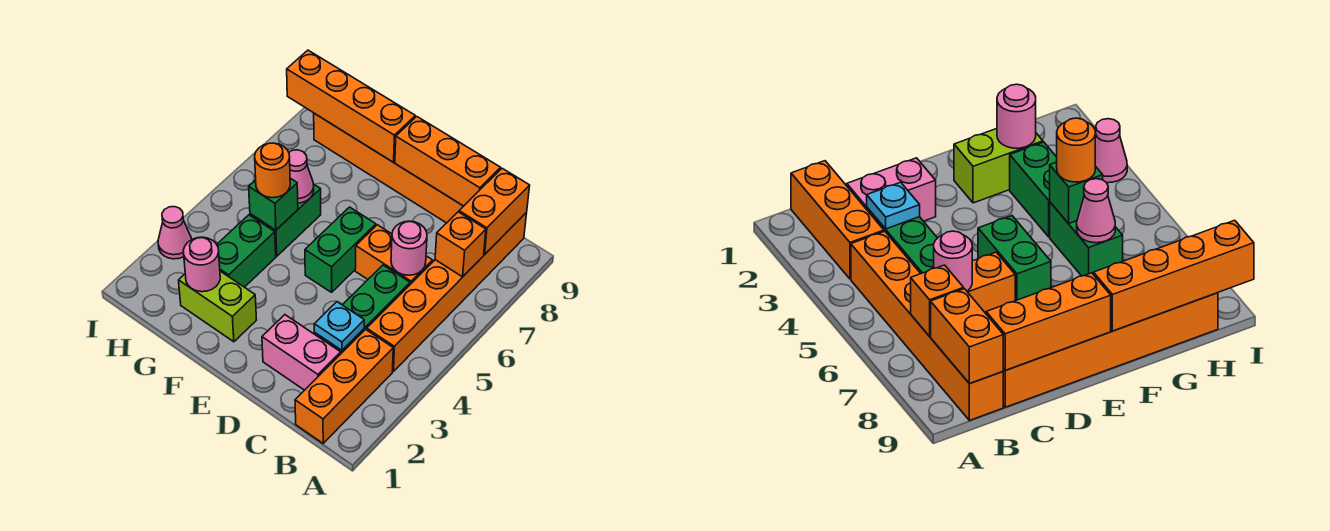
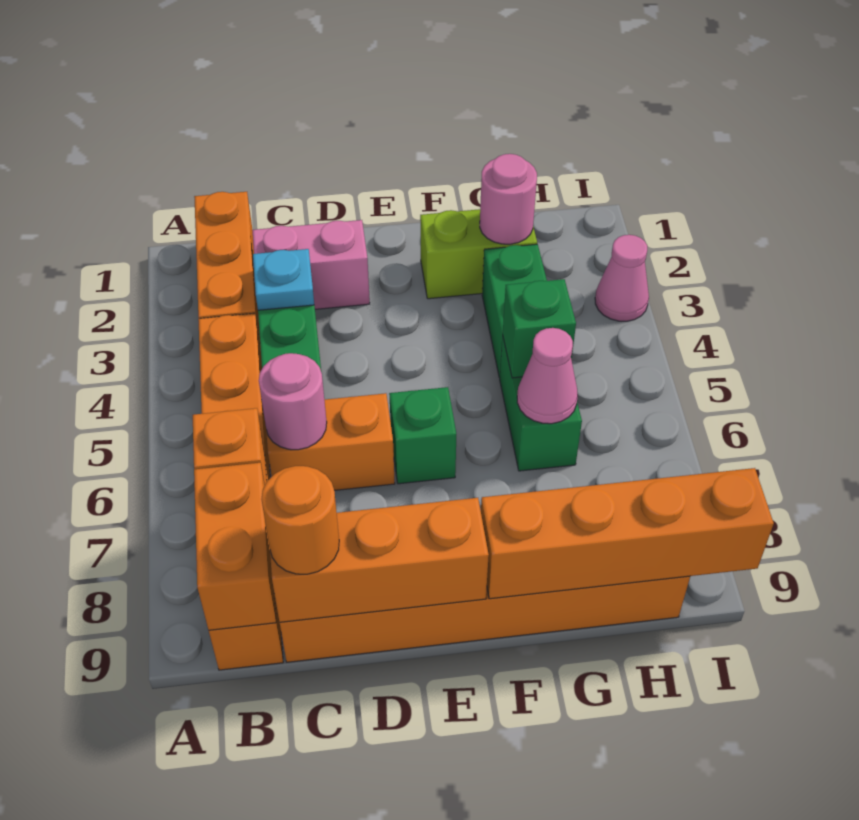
green 1x2 brick [305,207,376,292] -> green 1x1 brick [389,387,456,484]
orange 1x1 round brick [255,143,290,198] -> orange 1x1 round brick moved to [261,466,339,574]

